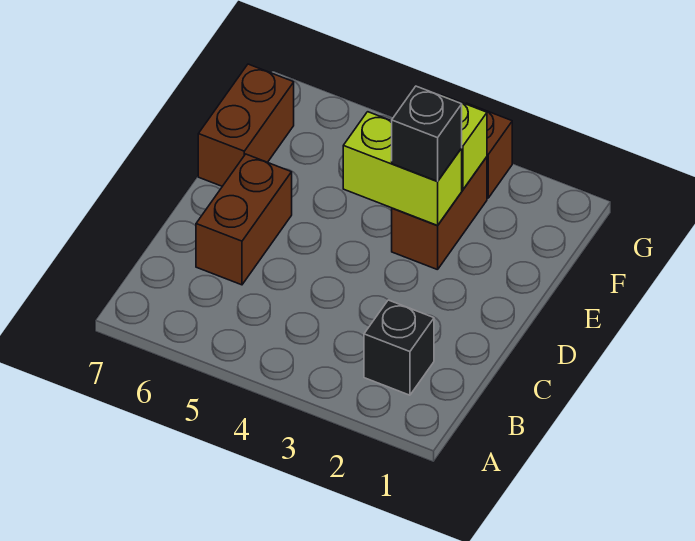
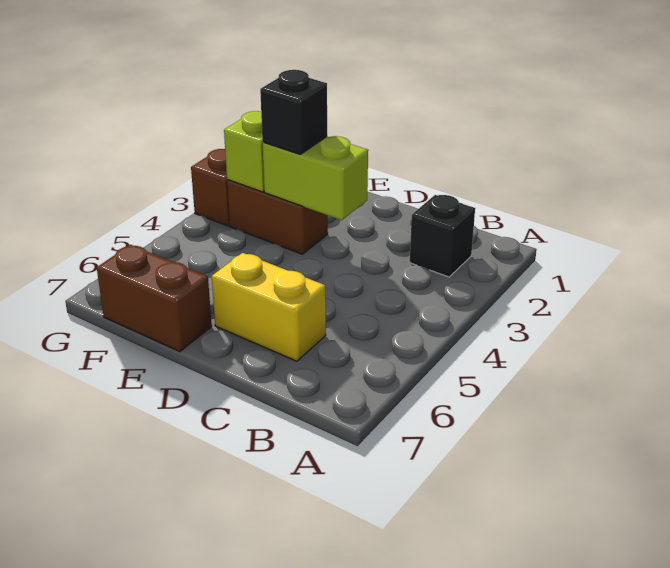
brown 1x2 brick [196,154,292,285] -> yellow 1x2 brick [212,253,326,361]
lime 1x2 brick [343,112,462,225] -> lime 1x2 brick turned to [263,136,368,220]

